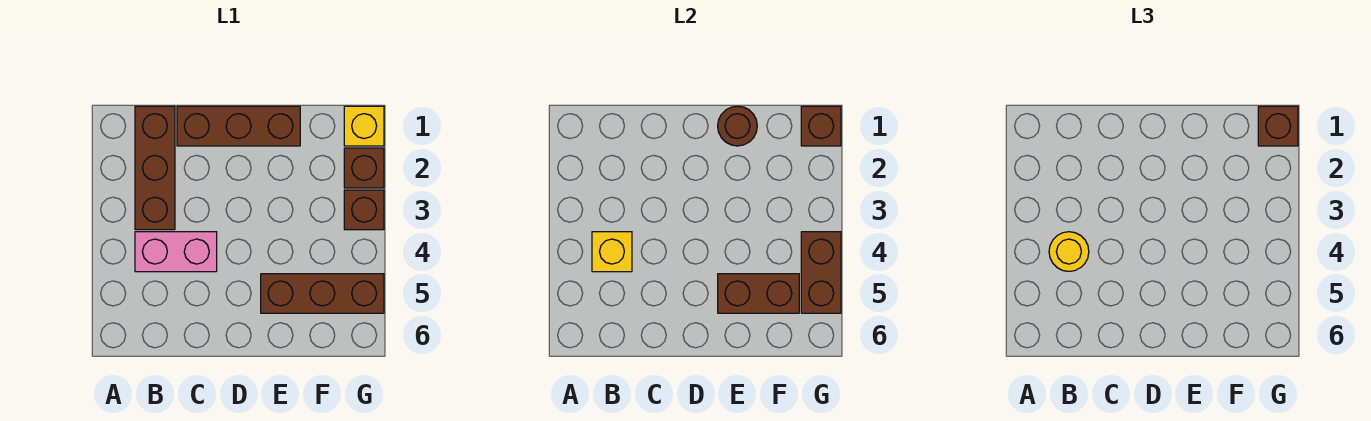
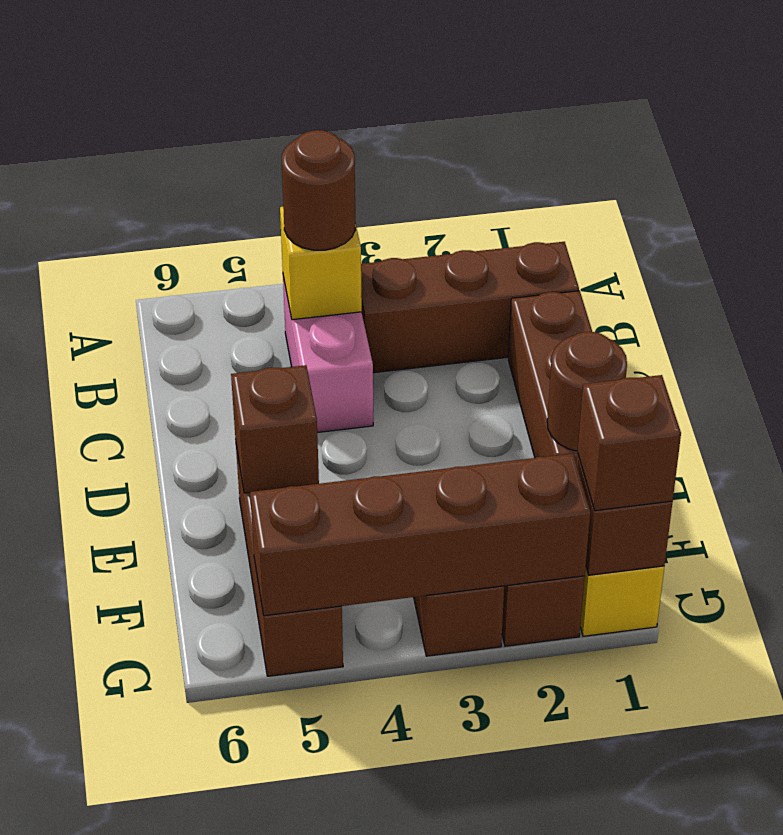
yellow 1x1 round brick [1049,232,1089,271] -> brown 1x1 round brick [282,130,356,250]
brown 1x2 brick [718,274,799,313] -> brown 1x1 brick [231,365,319,493]
brown 1x2 brick [801,232,841,313] -> brown 1x4 brick [250,453,590,616]

